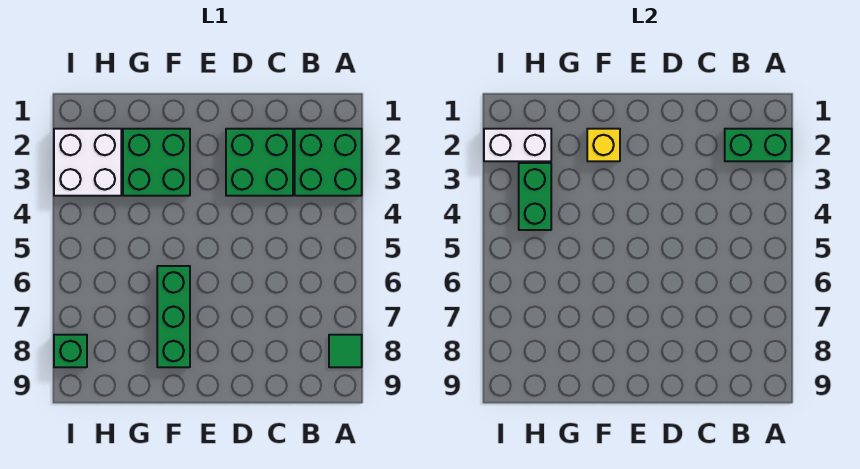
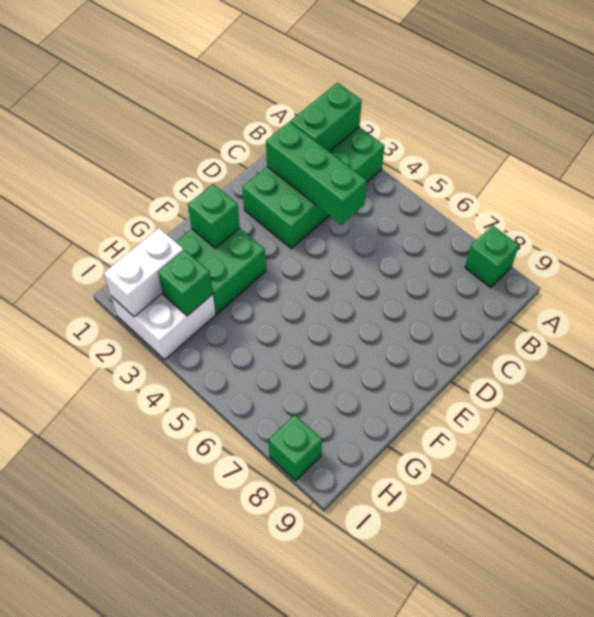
green 1x1 tile [329,335,362,367] -> green 1x1 brick [465,225,519,288]
yellow 1x1 brick [587,129,620,161] -> green 1x1 brick [188,184,240,248]
green 1x3 brick [157,266,190,367] -> green 1x3 brick moved to [266,122,367,225]
green 1x2 brick [519,163,551,230] -> green 1x1 brick [158,250,213,316]

